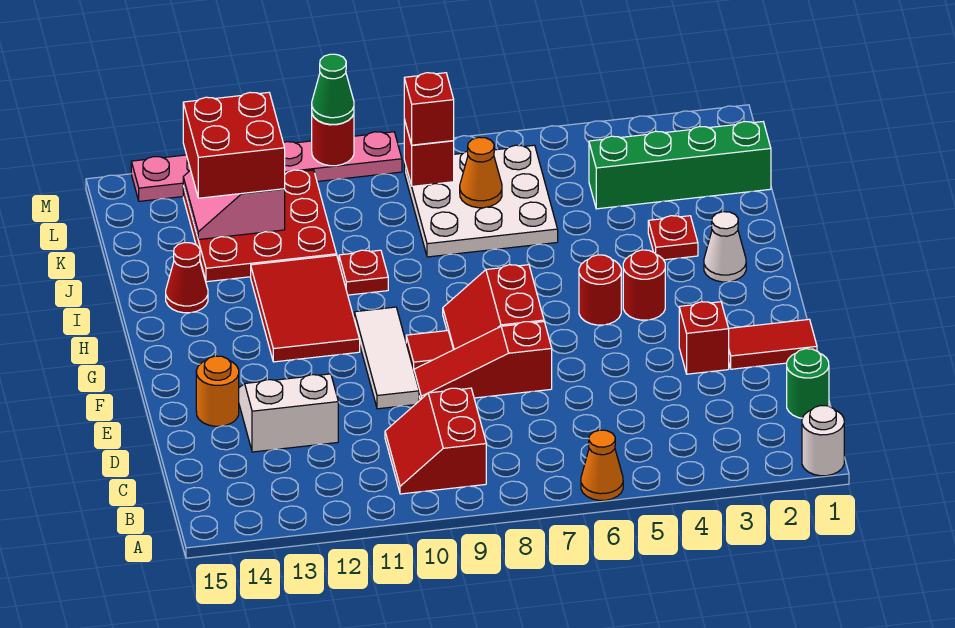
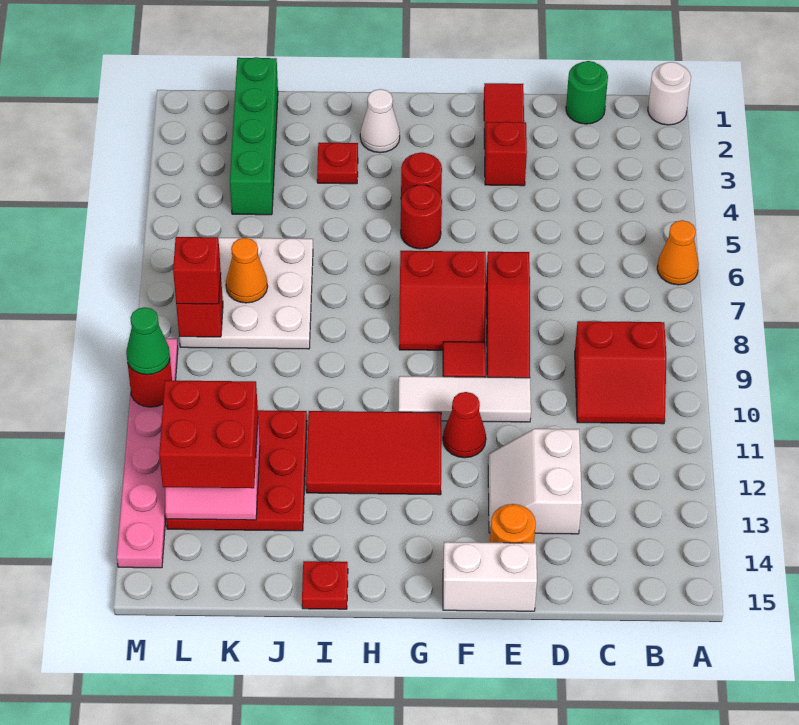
none -> white 1x2 brick [443,542,537,611]
red 1x1 plate [339,250,388,295] -> red 1x1 plate moved to [302,561,348,609]
red 1x1 cone [166,243,208,313] -> red 1x1 cone moved to [443,392,486,458]

